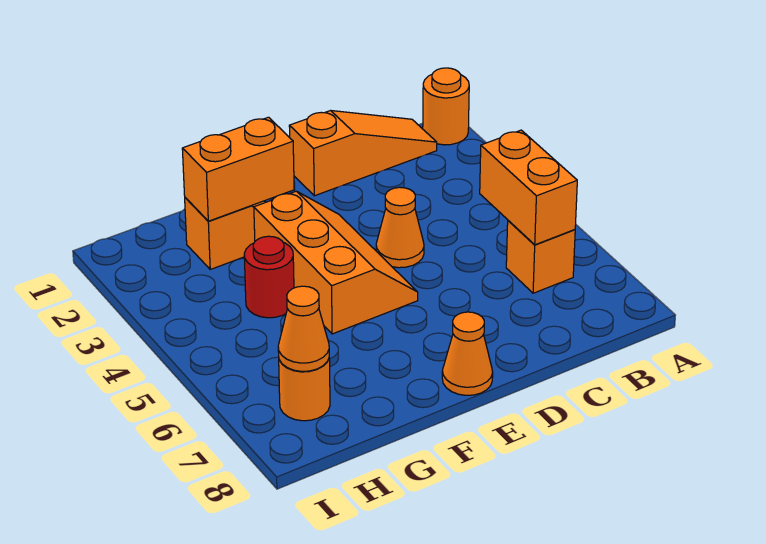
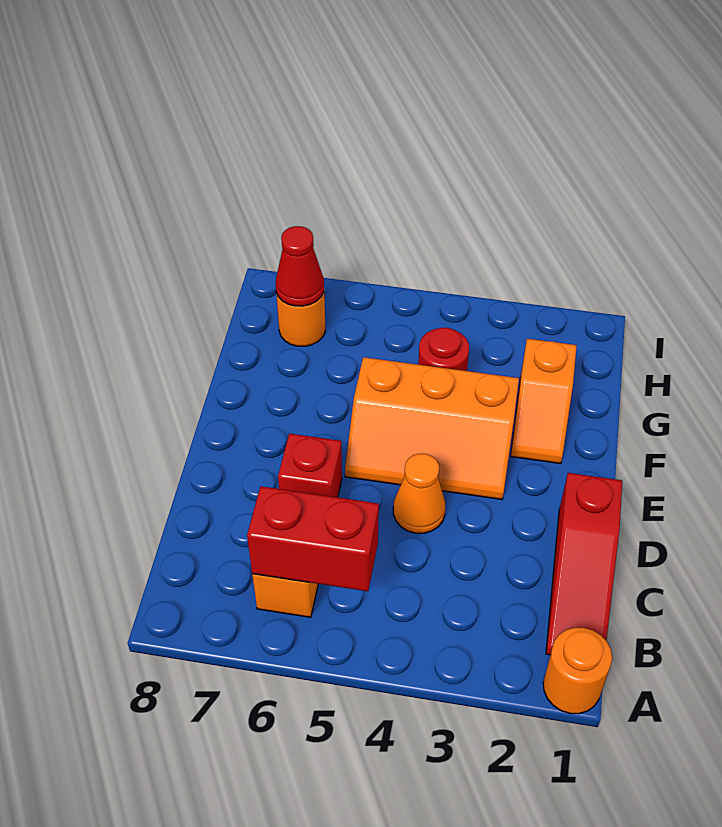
orange 1x3 slope [289,110,437,196] -> red 1x3 slope [546,473,622,655]
orange 1x2 brick [480,130,577,245] -> red 1x2 brick [247,486,379,591]
none -> red 1x1 brick [278,433,342,497]
orange 1x1 cone [442,312,493,395] -> none
orange 1x2 brick [182,117,294,221] -> none
orange 1x1 cone [278,286,329,371] -> red 1x1 cone [276,226,324,306]

